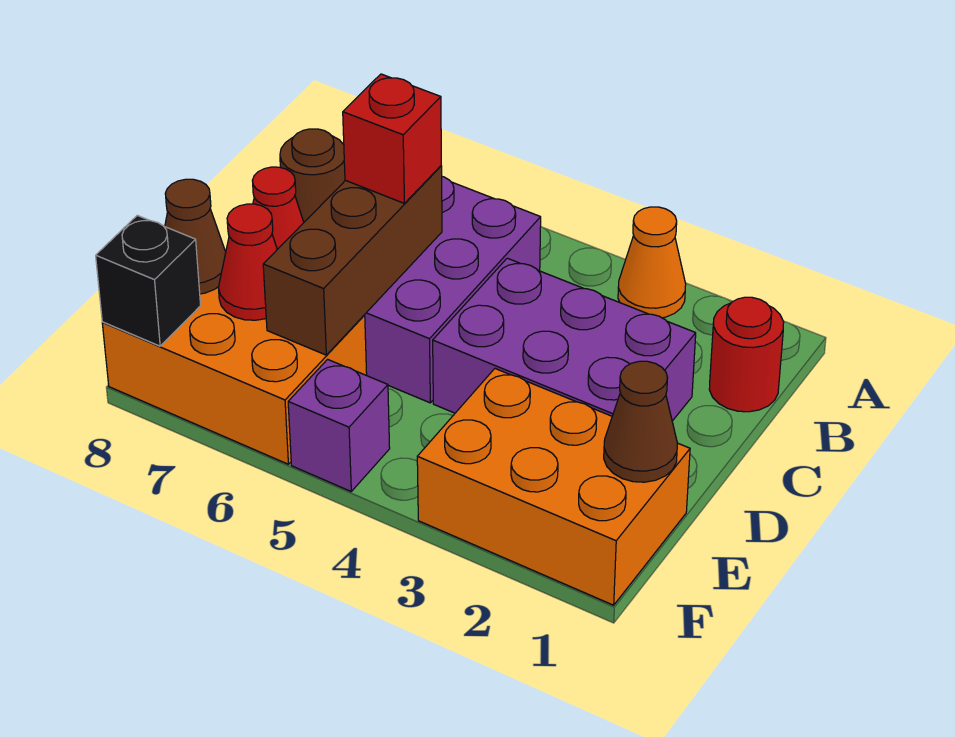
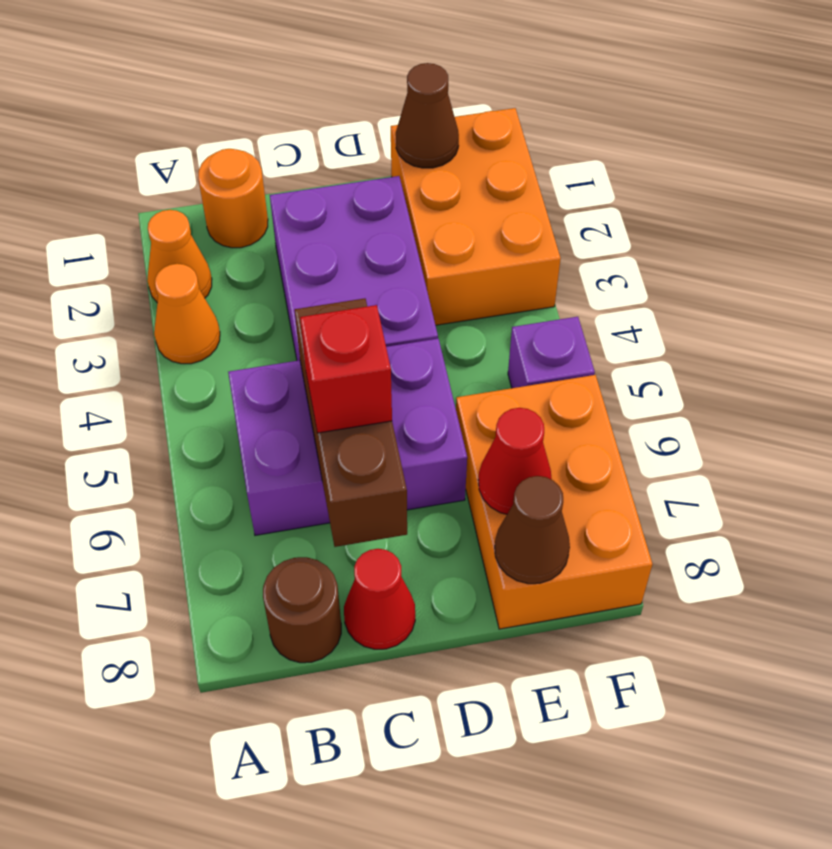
none -> orange 1x1 cone [147,210,212,303]
red 1x1 round brick [709,297,784,412] -> orange 1x1 round brick [198,149,268,248]
brown 1x3 brick [263,166,442,355] -> brown 1x3 brick turned to [295,298,407,547]
black 1x1 brick [96,215,201,346] -> none

